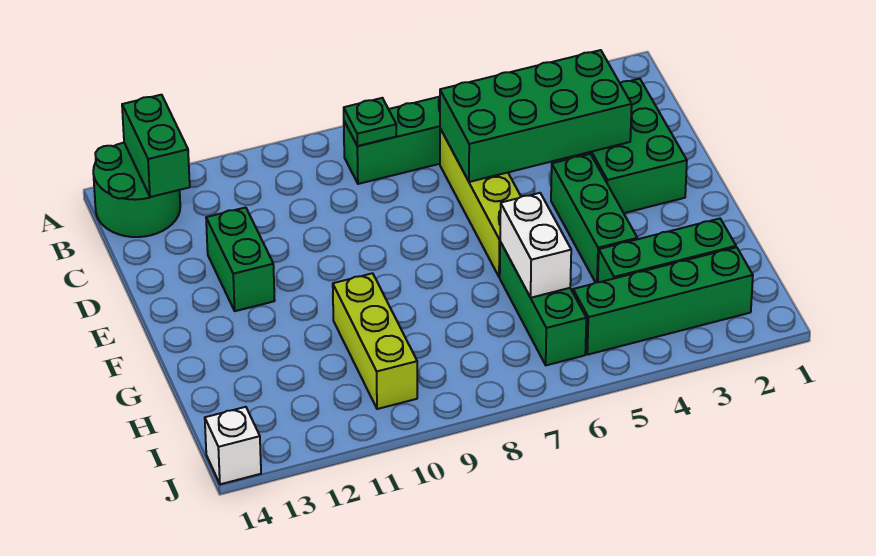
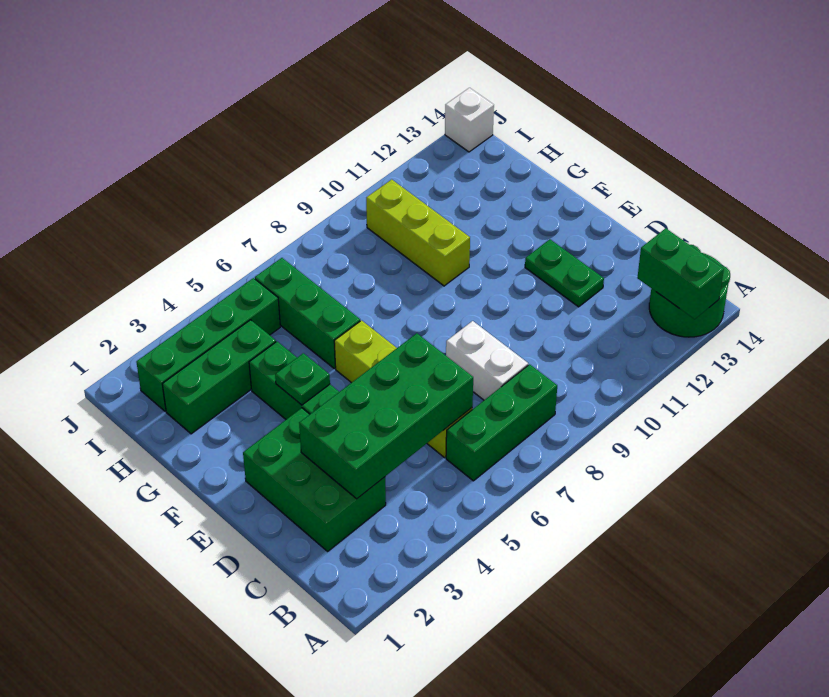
green 1x1 plate [344,98,396,146] -> green 1x1 plate moved to [275,353,330,405]
green 1x2 brick [206,207,275,311] -> green 1x2 plate [525,239,604,307]
white 1x2 brick [500,193,571,298] -> white 1x2 brick moved to [446,321,528,400]

